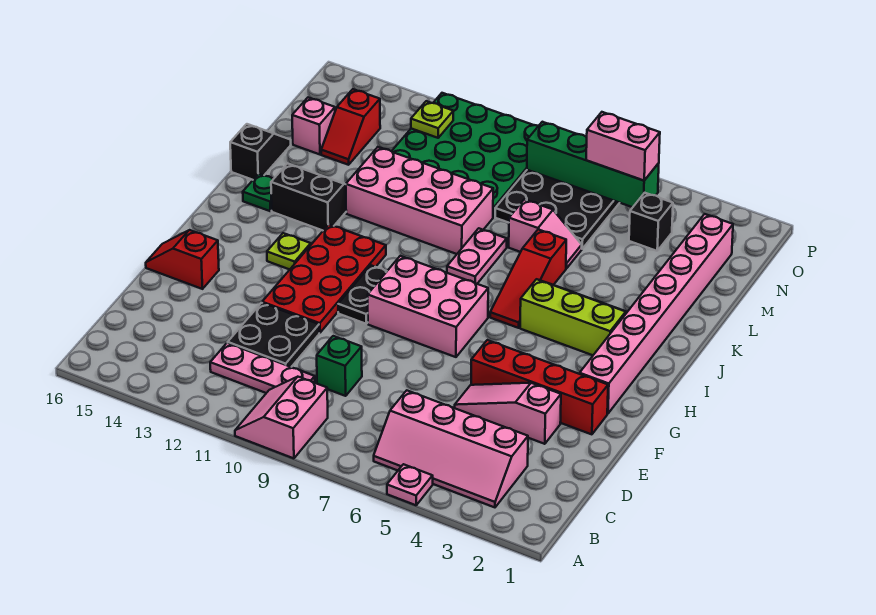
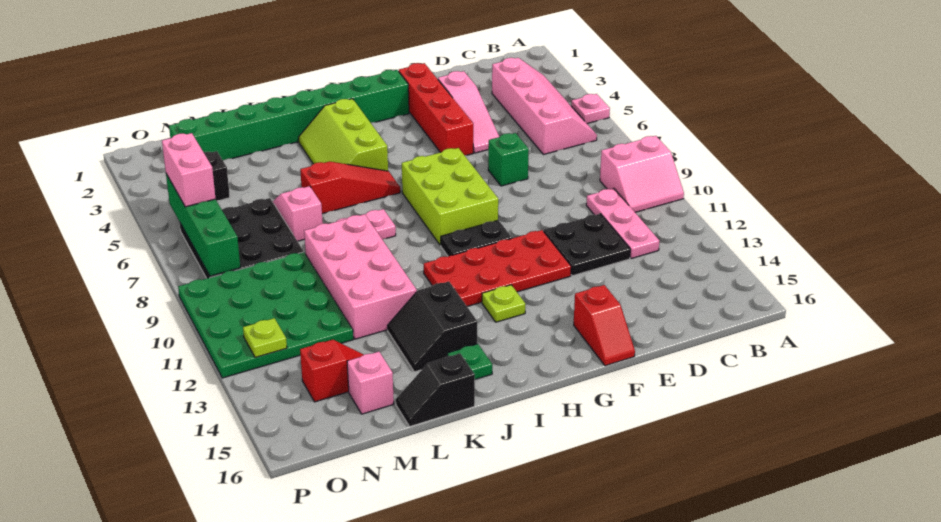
green 1x1 brick [317,336,362,396] -> green 1x1 brick moved to [488,133,529,186]
pink 1x8 brick [580,214,733,414] -> green 1x8 brick [169,70,409,160]
pink 2x3 brick [368,256,488,357] -> lime 2x3 brick [402,148,498,245]

